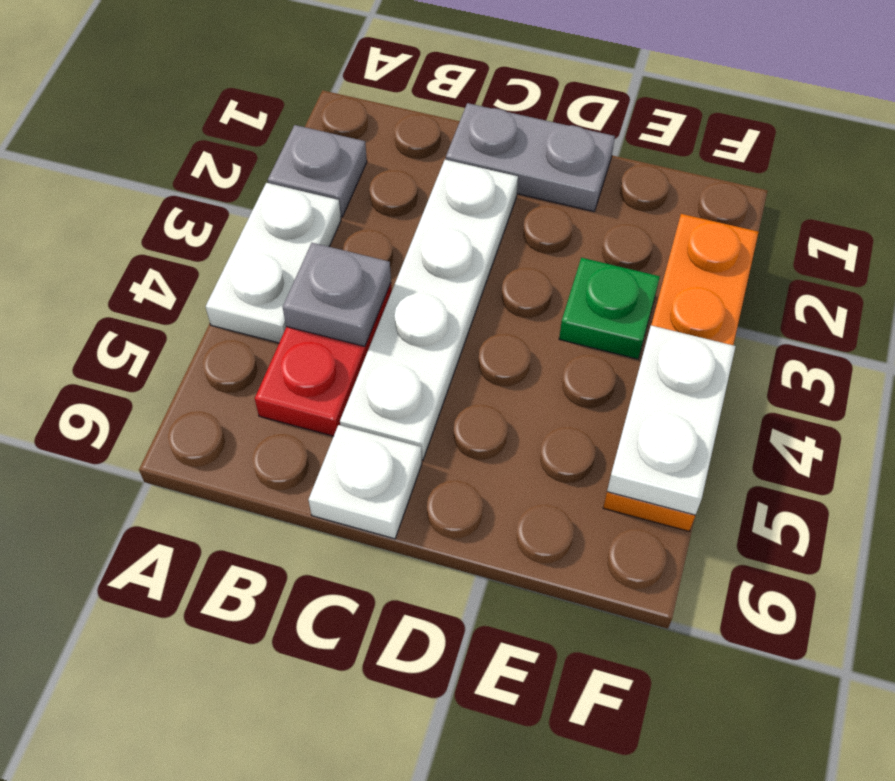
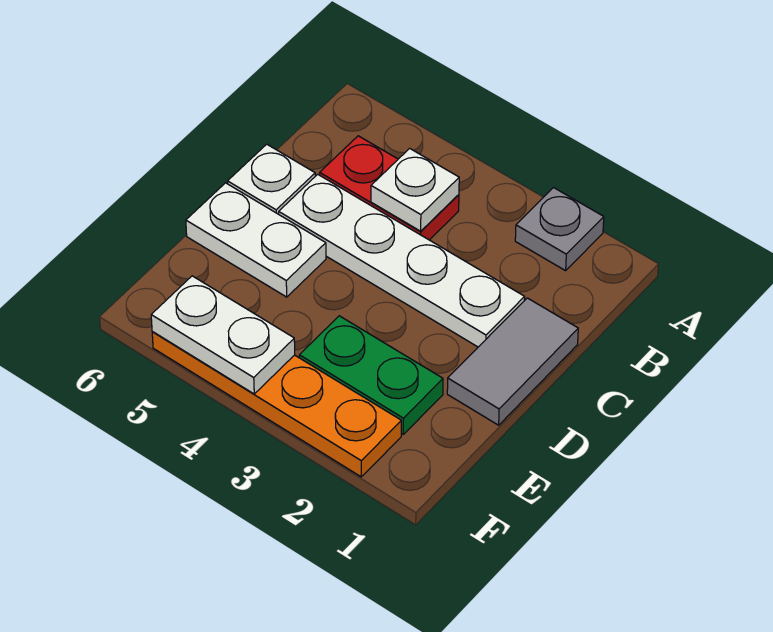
white 1x2 plate [206,183,341,343] -> white 1x2 plate moved to [186,183,326,297]
grey 1x1 plate [283,243,391,347] -> white 1x1 plate [371,148,459,231]
grey 1x2 plate [446,103,615,211] -> grey 1x2 tile [447,298,578,425]
green 1x1 plate [559,258,660,359] -> green 1x2 plate [299,316,443,434]

